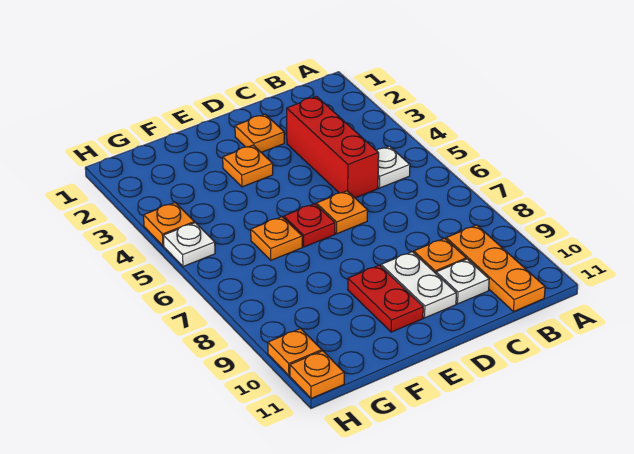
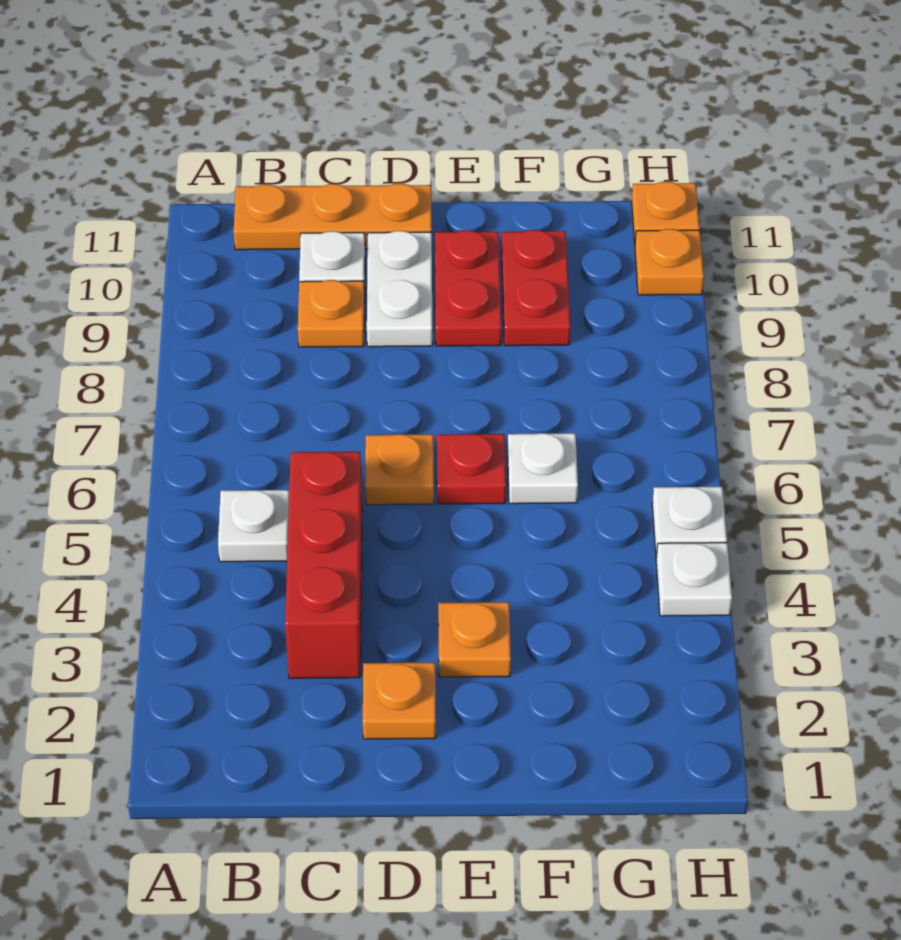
orange 1x3 plate [446,225,545,311] -> orange 1x3 plate turned to [234,184,432,250]
orange 1x1 plate [251,217,302,260] -> white 1x1 plate [508,433,578,504]
none -> red 1x2 plate [502,230,570,346]
orange 1x1 plate [144,203,194,246] -> white 1x1 plate [656,543,732,616]

